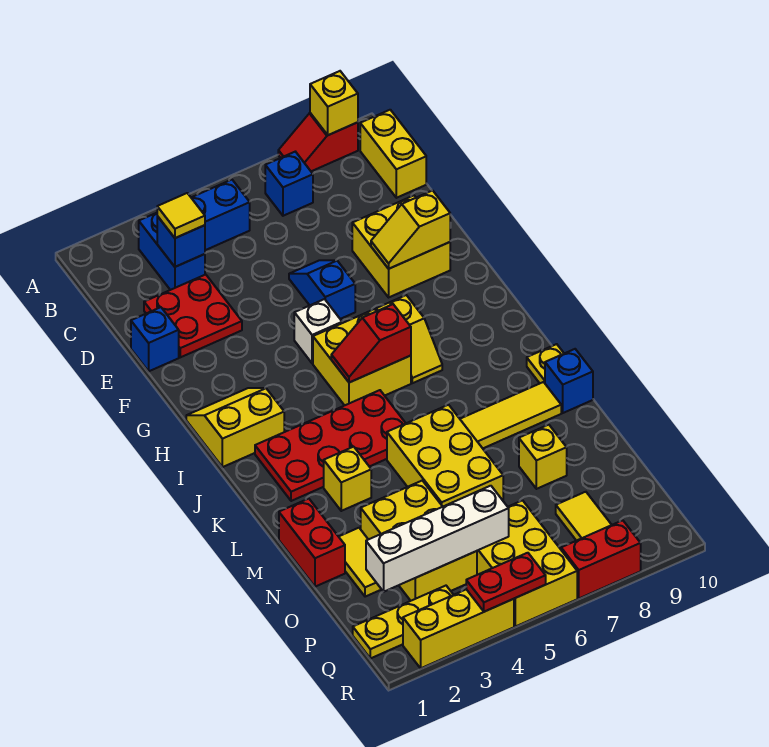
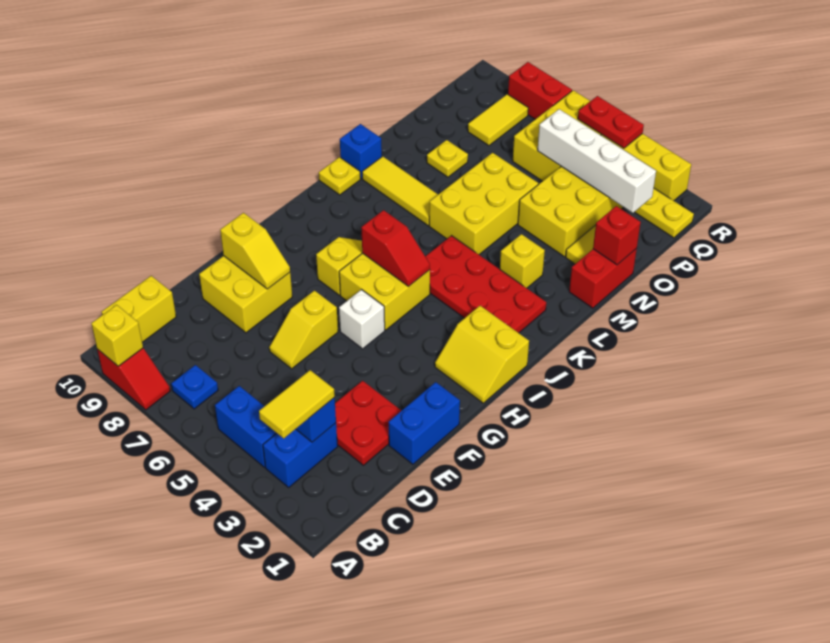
blue 1x1 brick [265,152,313,216] -> blue 1x1 plate [171,365,218,409]
yellow 1x1 tile [157,193,205,238] -> yellow 1x2 tile [259,370,335,438]
blue 1x1 brick [131,307,179,371] -> blue 1x2 brick [389,382,460,464]
blue 1x2 slope [289,260,355,319] -> yellow 1x2 slope [269,291,338,369]
none -> red 1x1 brick [593,206,641,265]
yellow 1x1 brick [519,425,567,489] -> yellow 1x1 plate [427,140,468,177]

